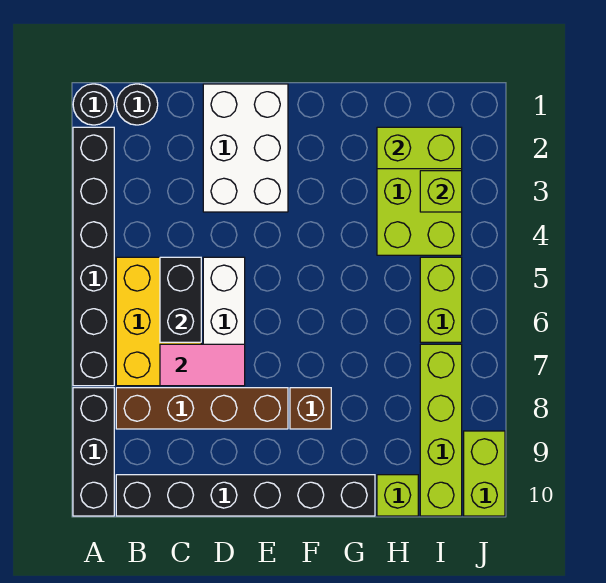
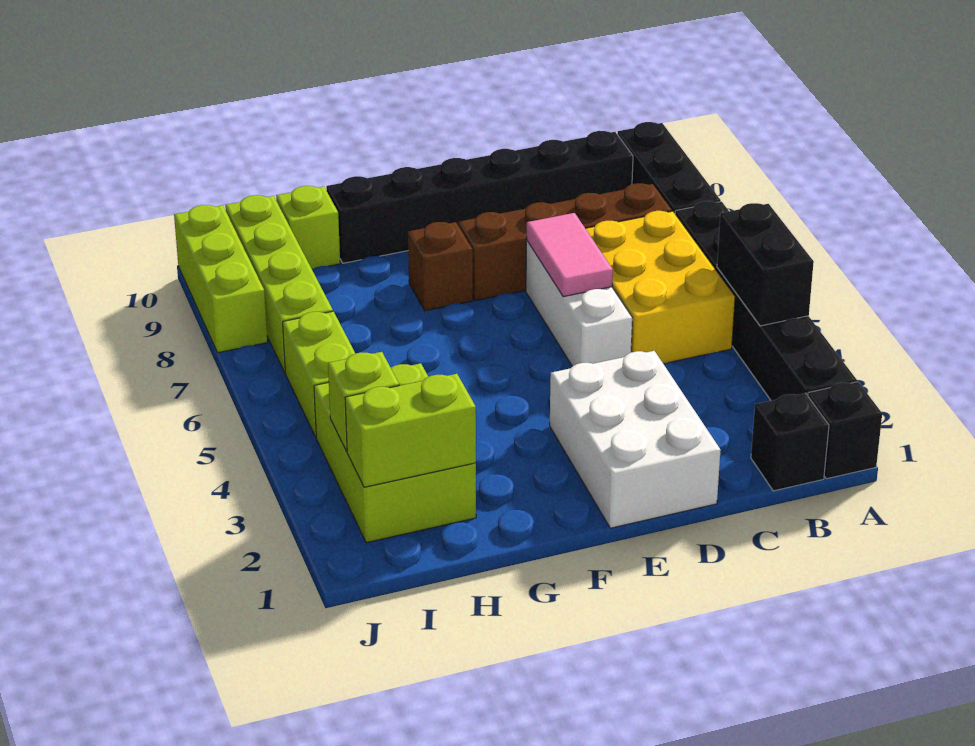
black 1x1 round brick [73,84,114,125] -> black 1x1 brick [808,382,882,479]
black 1x1 round brick [117,84,158,125] -> black 1x1 brick [751,393,829,491]
black 1x2 brick [160,257,201,342] -> black 1x2 brick moved to [717,203,814,326]
pink 1x2 tile [160,344,245,386] -> pink 1x2 tile turned to [527,213,613,297]
lime 1x2 brick [464,431,505,516] -> lime 1x3 brick [174,205,267,353]

